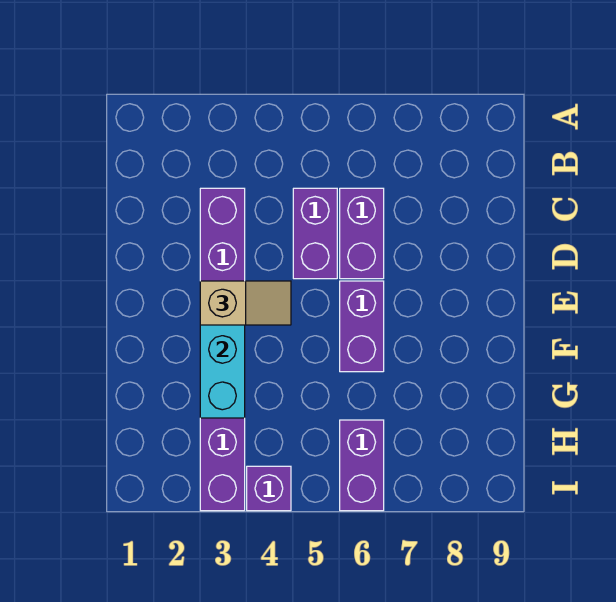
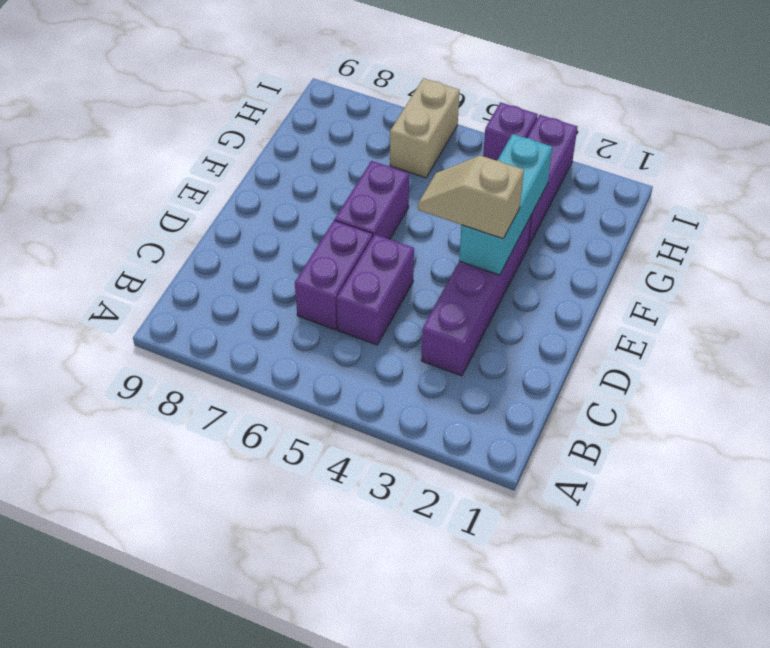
purple 1x2 brick [340,420,384,511] -> tan 1x2 brick [390,78,460,178]

